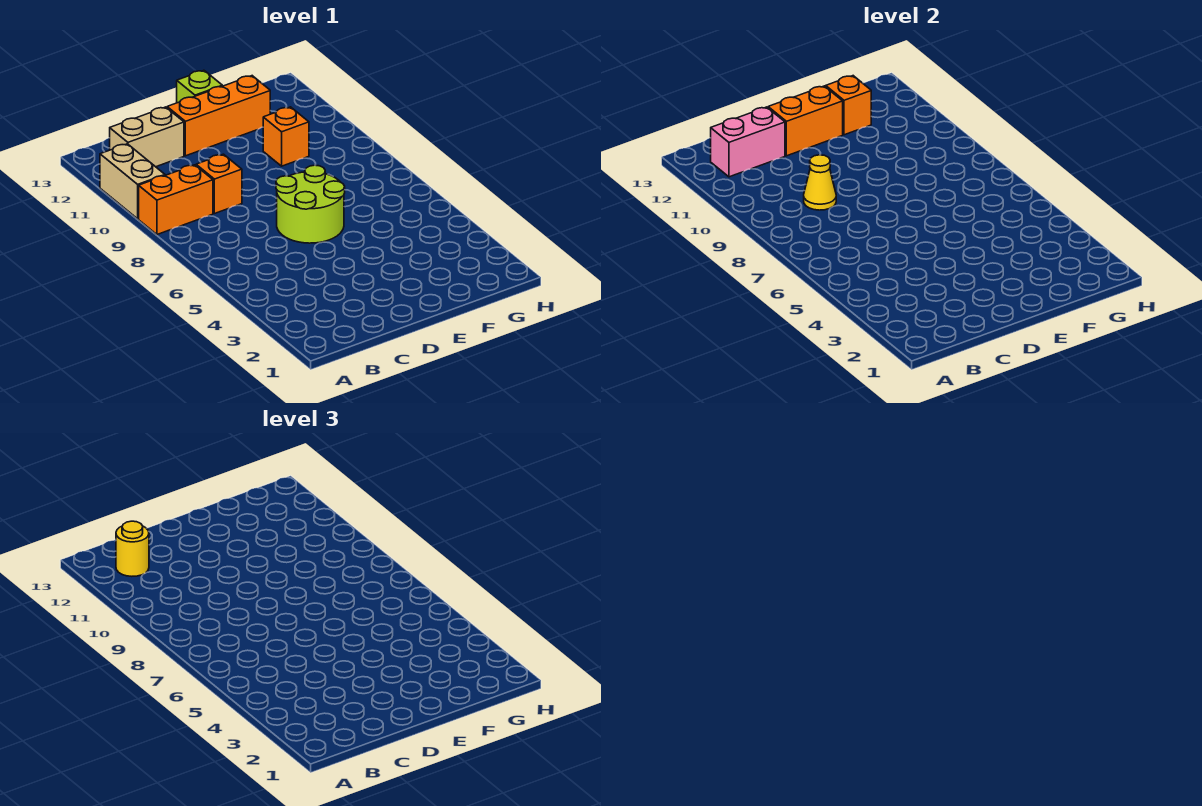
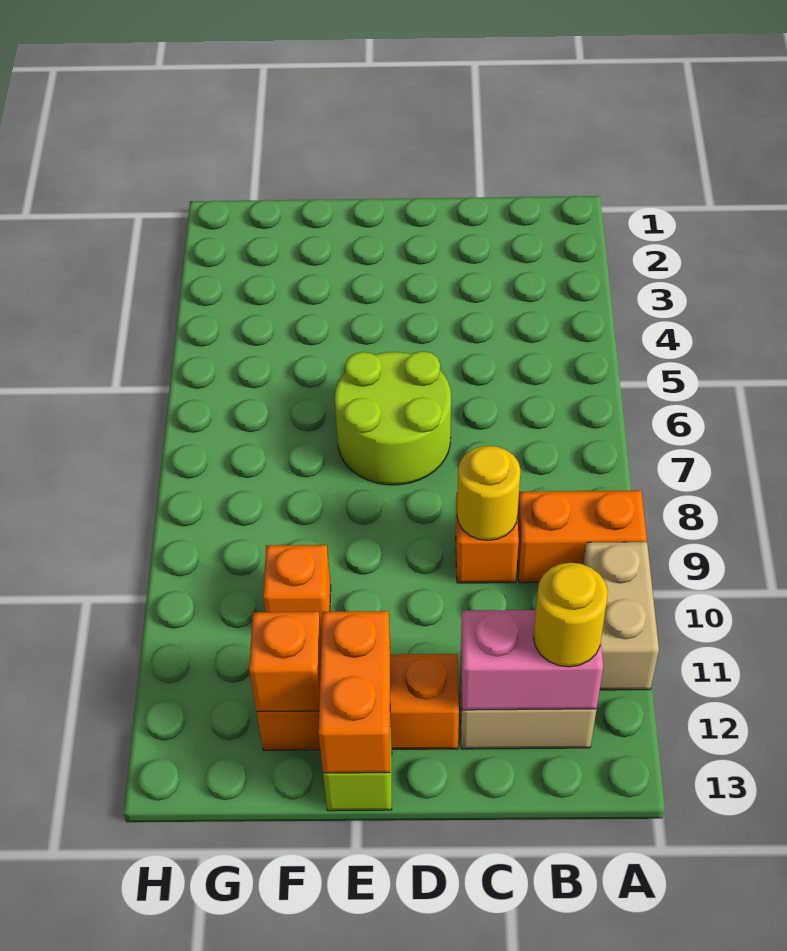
yellow 1x1 cone [804,155,836,210] -> yellow 1x1 round brick [457,446,520,540]
orange 1x2 brick [768,86,843,156] -> orange 1x2 brick turned to [318,611,390,773]

